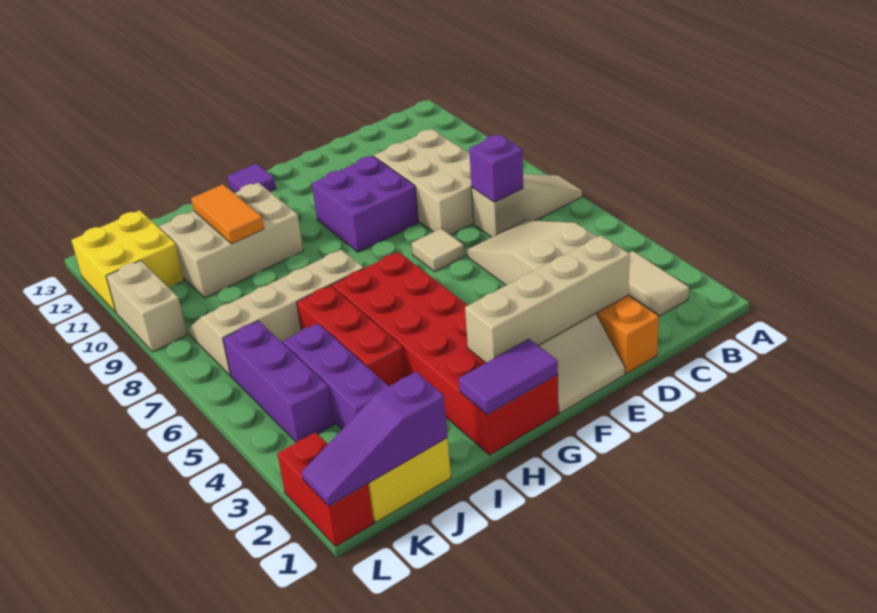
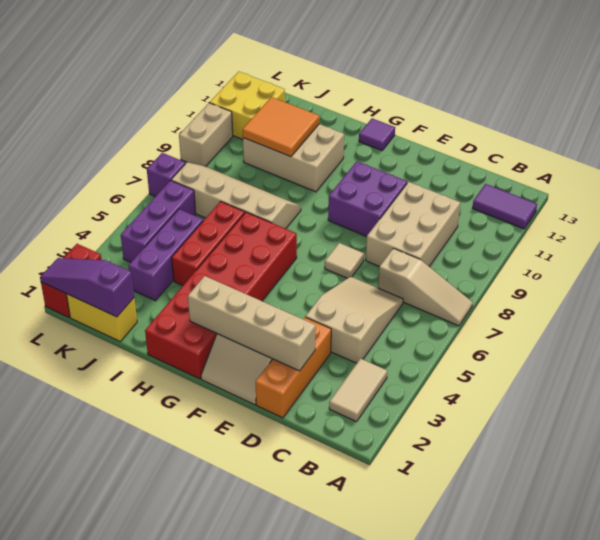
purple 1x1 brick [469,134,523,202] -> purple 1x1 brick moved to [147,153,185,197]
purple 1x2 tile [459,339,558,415] -> purple 1x2 tile moved to [473,184,537,229]
orange 1x2 tile [191,184,264,244] -> orange 2x2 tile [242,97,319,157]

